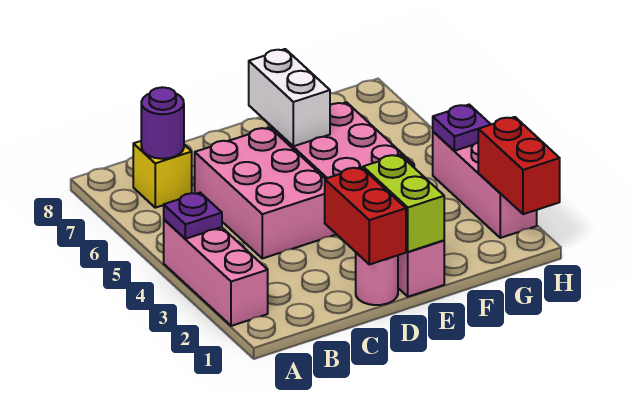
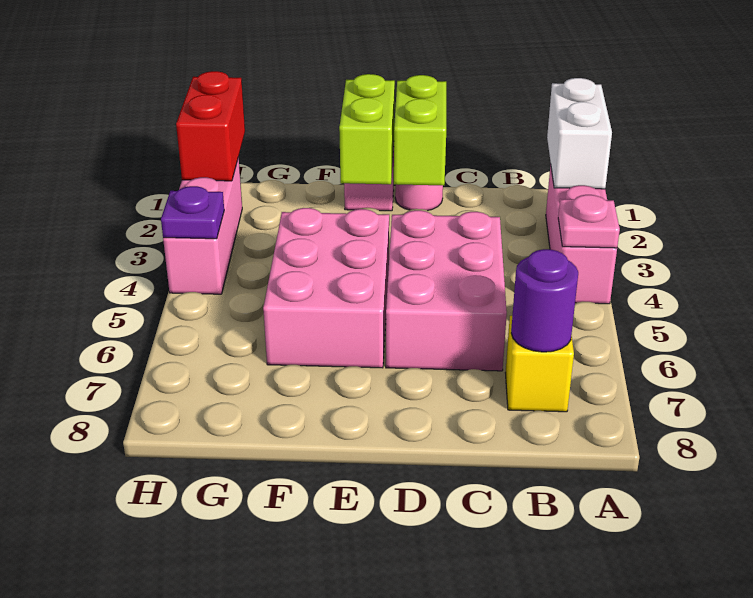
purple 1x1 plate [164,193,222,239] -> pink 1x1 plate [558,195,620,248]
red 1x2 brick [325,167,406,264] -> lime 1x2 brick [394,75,446,185]
white 1x2 brick [249,49,330,146] -> white 1x2 brick moved to [547,78,612,189]

